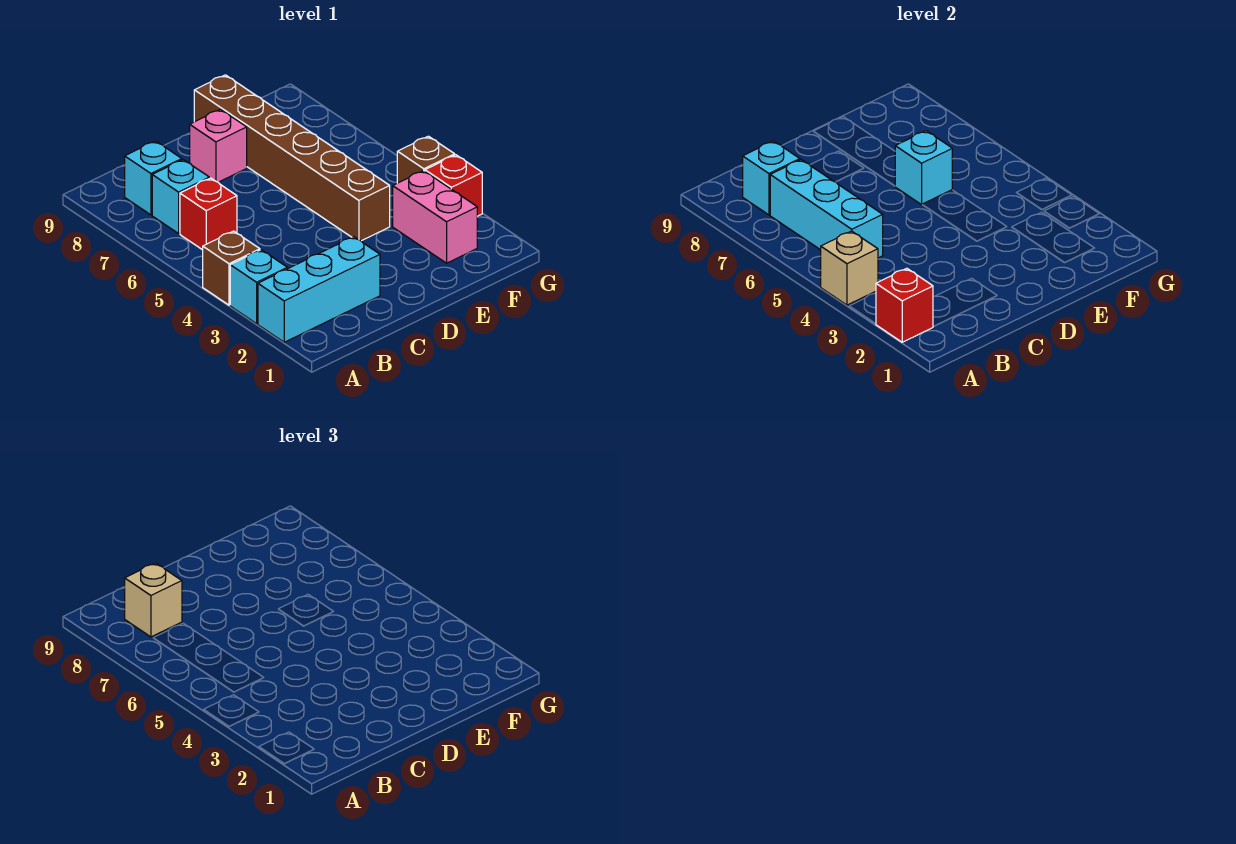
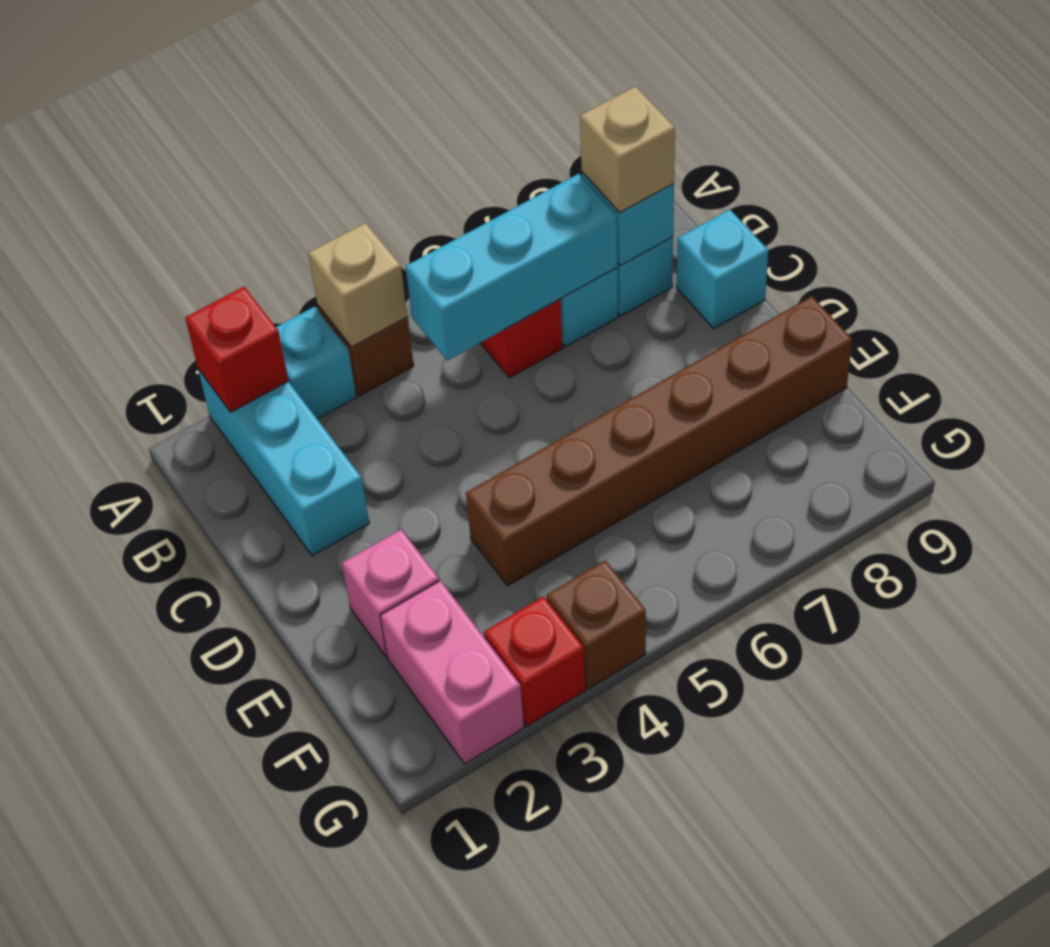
pink 1x1 brick [190,109,247,182] -> pink 1x1 brick moved to [342,529,439,657]
cyan 1x1 brick [895,131,952,205] -> cyan 1x1 brick moved to [677,209,768,329]
pink 1x2 brick [393,171,477,263] -> pink 1x2 brick turned to [381,581,524,764]

